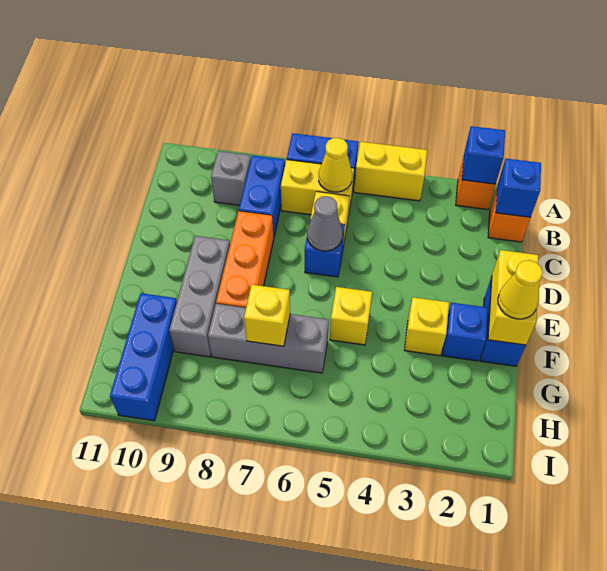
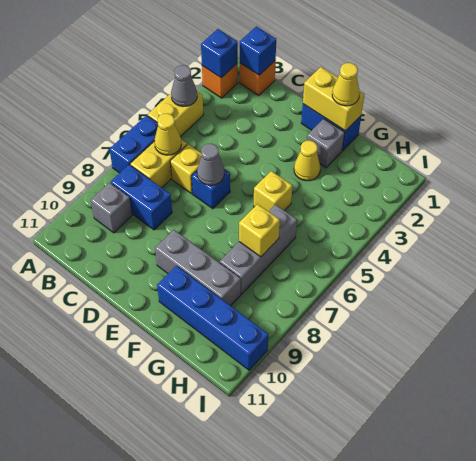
none -> grey 1x1 cone [171,65,197,107]
orange 1x3 brick [216,211,274,308] -> none
blue 1x1 brick [442,303,488,361] -> grey 1x1 brick [307,119,345,167]
yellow 1x1 brick [405,297,449,356] -> yellow 1x1 cone [294,141,321,181]
blue 1x3 brick [110,293,177,421] -> blue 1x4 brick [157,266,269,370]

